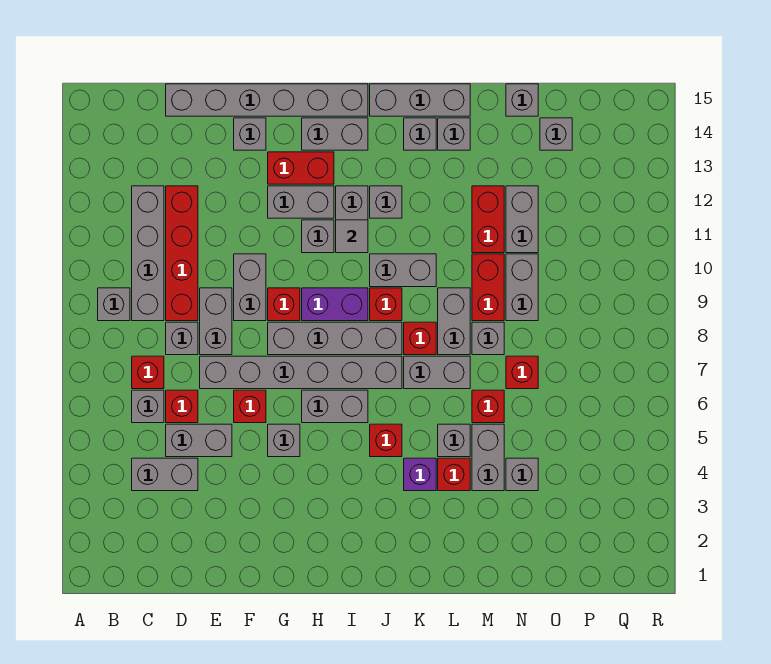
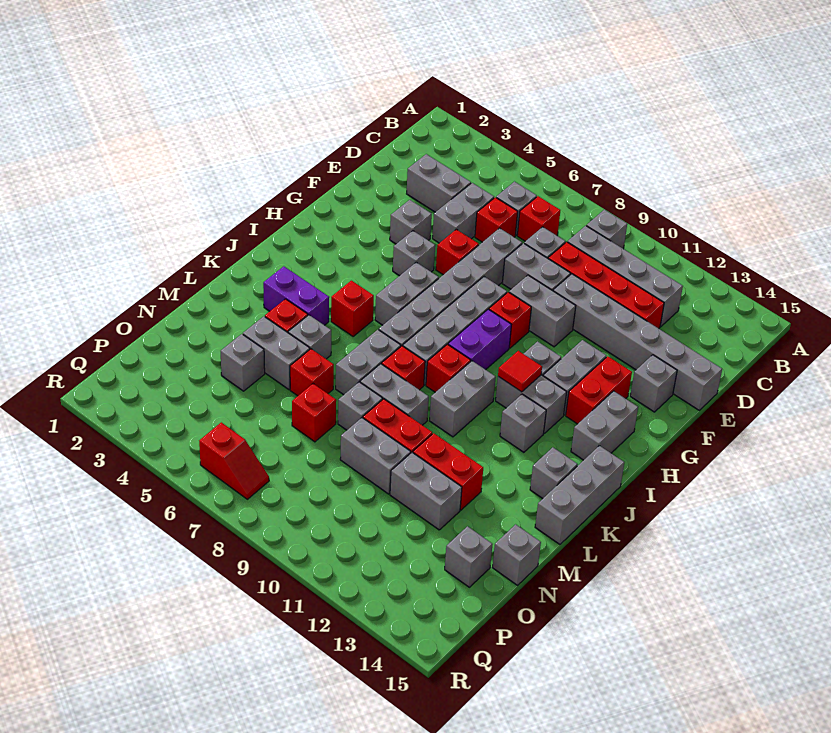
grey 1x2 brick [132,458,198,491] -> grey 1x2 brick turned to [407,154,471,212]
grey 1x6 brick [166,84,368,116] -> grey 1x6 brick turned to [553,274,722,410]
grey 1x1 tile [336,220,368,253] -> red 1x1 tile [498,351,542,392]
purple 1x1 brick [404,458,436,491] -> purple 1x2 brick [263,266,329,325]
grey 1x1 brick [438,118,470,150] -> grey 1x1 brick moved to [390,200,432,244]
none -> red 1x2 slope [199,422,269,499]

